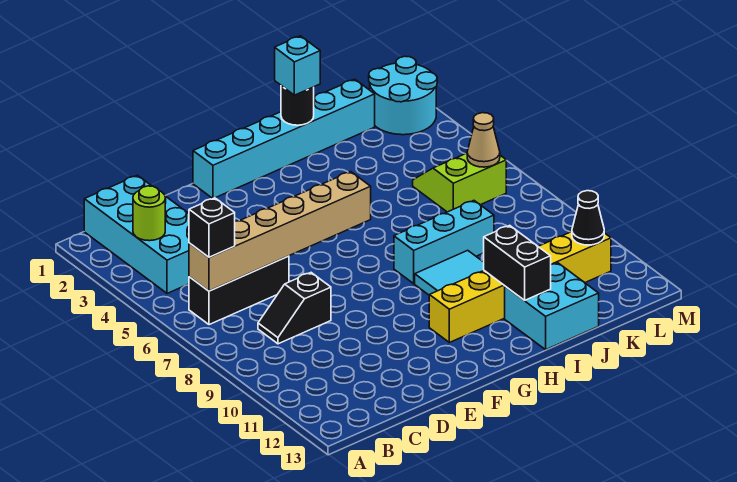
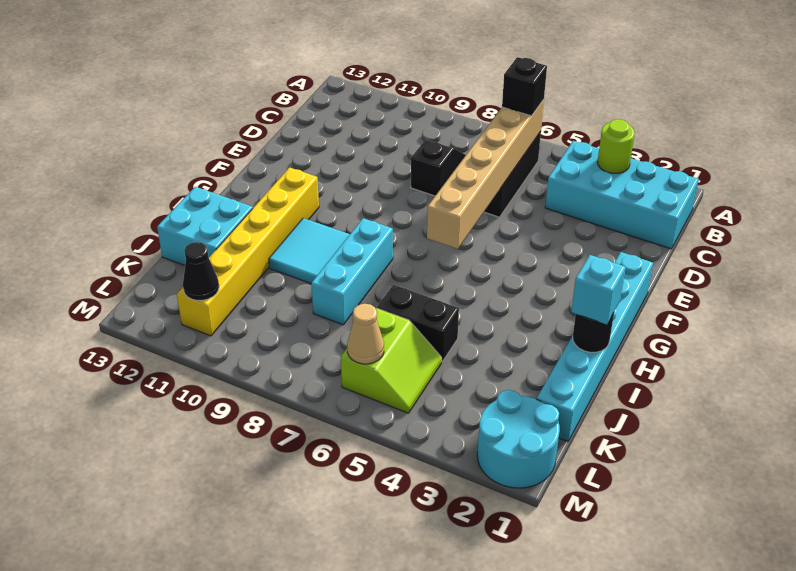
black 1x2 brick [484,225,551,300] -> black 1x2 brick moved to [377,285,459,362]

